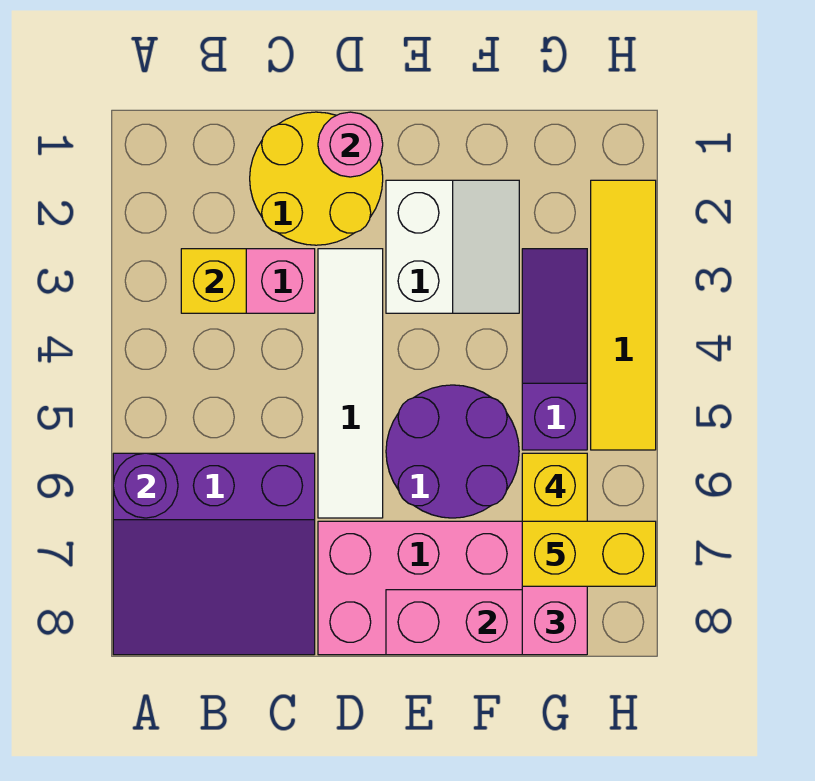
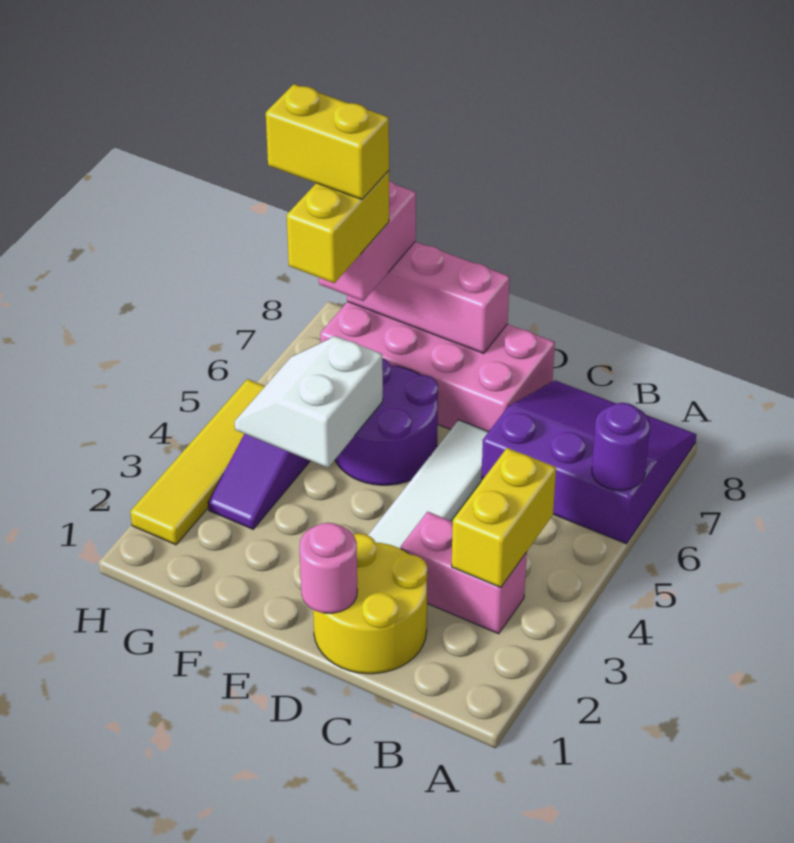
yellow 1x1 brick [181,249,246,313] -> yellow 1x2 brick [452,448,556,588]
white 2x2 slope [386,180,519,313] -> white 2x2 slope moved to [235,336,383,468]

